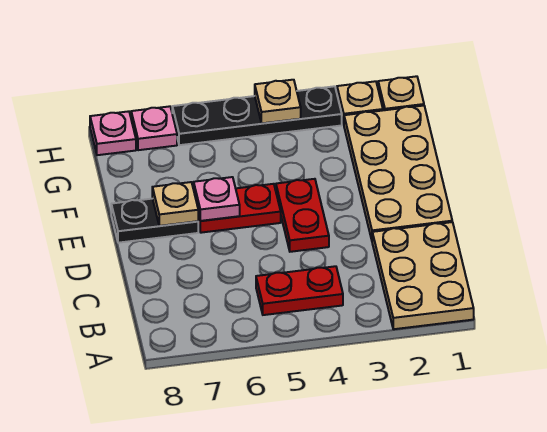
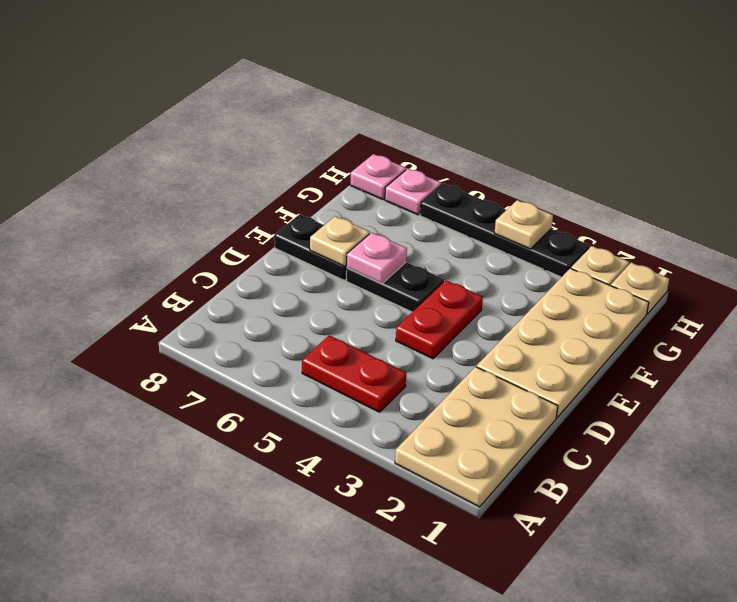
red 1x2 plate [198,184,281,233] -> black 1x2 plate [346,262,444,312]

